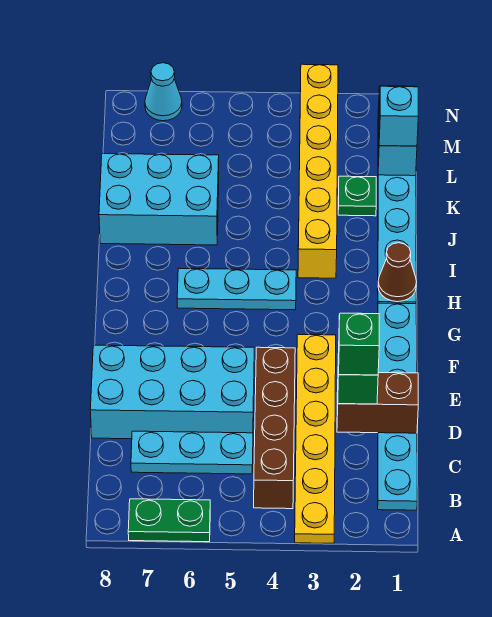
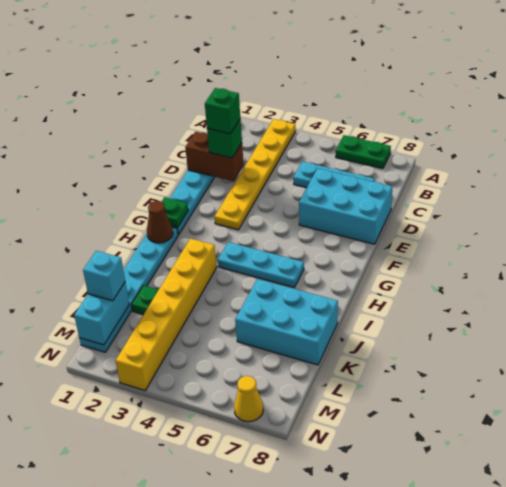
brown 1x4 brick [254,347,295,509] -> none
cyan 2x4 brick [90,345,254,439] -> cyan 2x3 brick [299,168,392,244]
none -> green 1x1 plate [162,197,188,227]
cyan 1x1 cone [145,63,182,121] -> yellow 1x1 cone [234,376,263,422]

